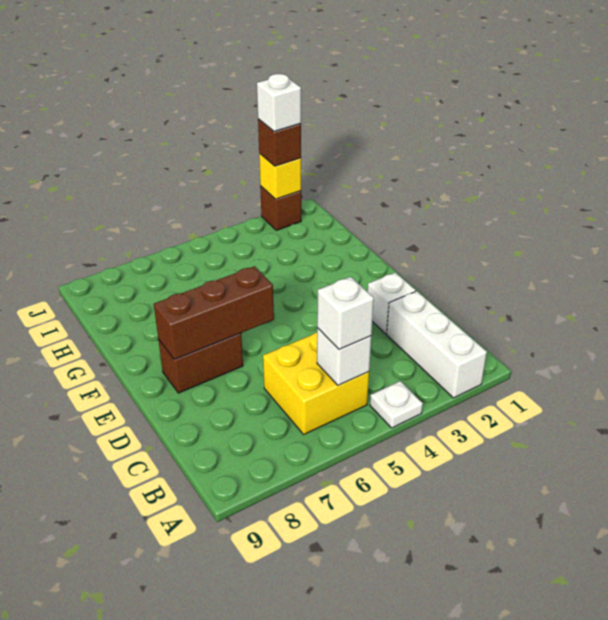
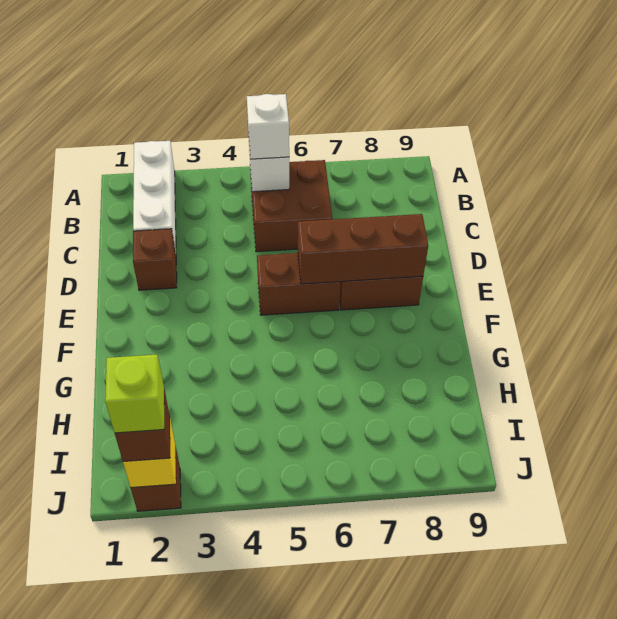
white 1x1 plate [370,381,423,428] -> none
yellow 2x2 brick [263,332,369,434] -> brown 2x2 brick [250,160,332,252]
white 1x1 brick [368,272,416,334] -> brown 1x1 brick [133,229,177,290]
none -> brown 1x2 brick [257,253,341,315]
white 1x1 brick [257,74,301,131] -> lime 1x1 brick [105,355,164,433]

